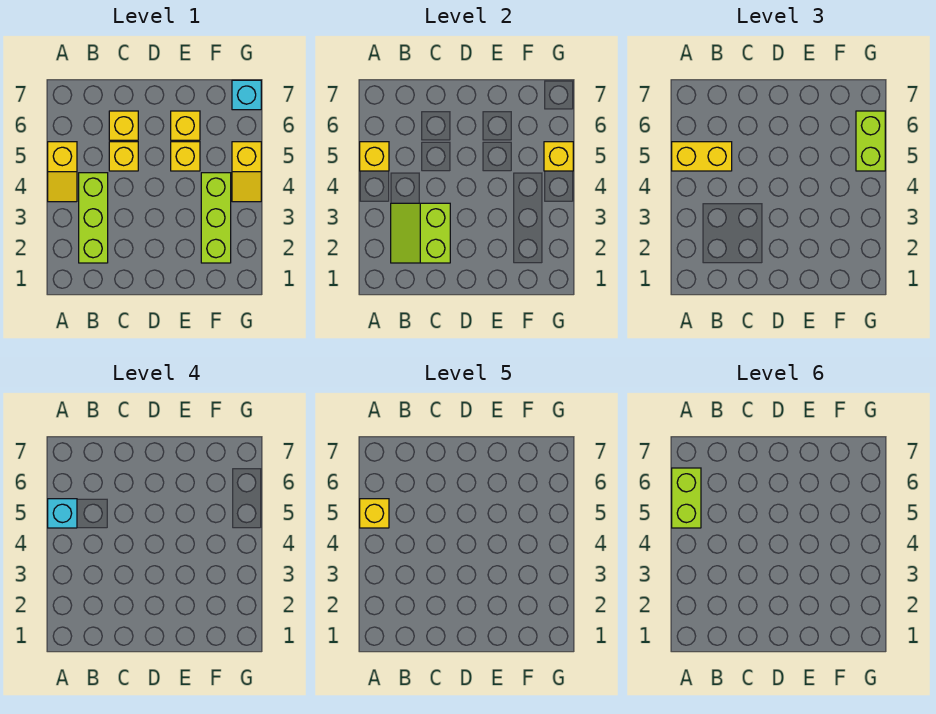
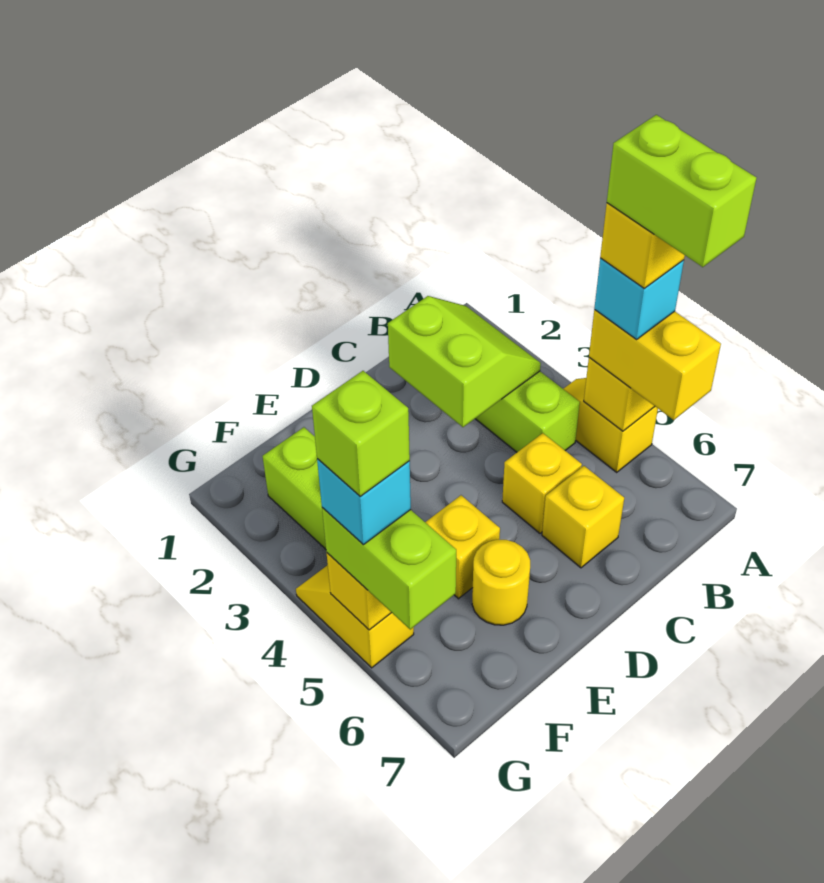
yellow 1x2 brick [672,142,732,171] -> yellow 1x2 brick turned to [589,310,721,420]
yellow 1x1 brick [171,111,200,140] -> yellow 1x1 round brick [472,540,530,625]
none -> lime 1x1 brick [312,371,410,496]
cyan 1x1 brick [232,80,261,110] -> cyan 1x1 brick moved to [317,459,411,545]

